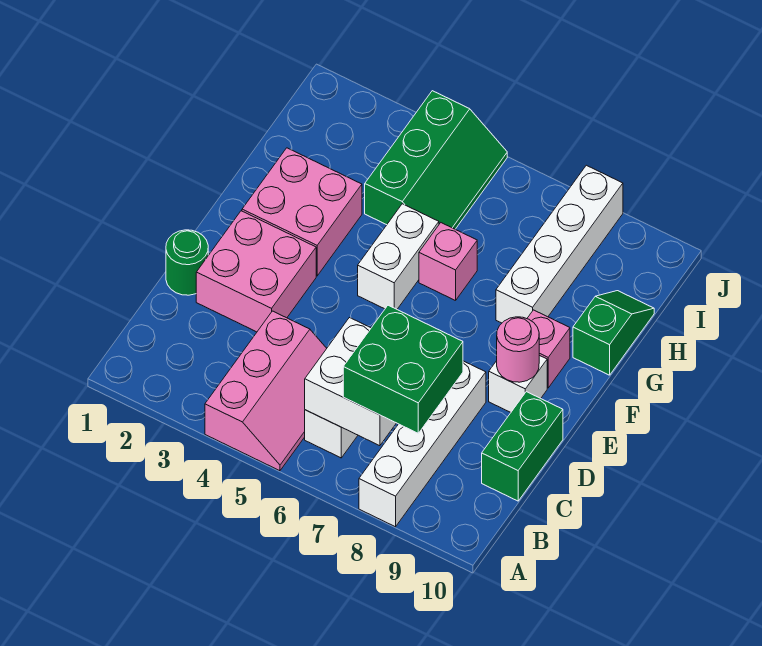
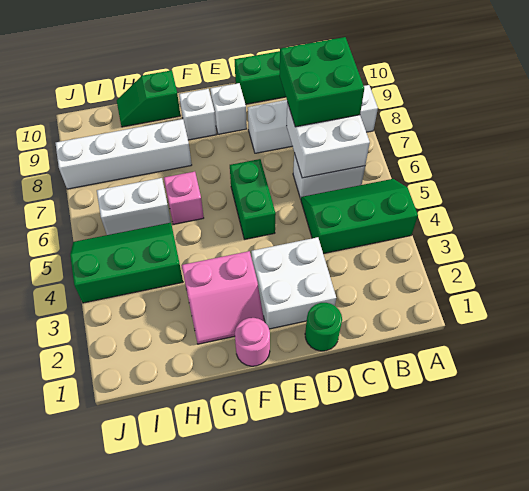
pink 2x3 slope [205,311,327,471] -> green 2x3 slope [301,179,418,254]
pink 2x2 brick [196,211,316,332] -> white 2x2 brick [251,237,336,329]
none -> green 1x2 brick [230,159,276,239]
pink 1x1 round brick [497,317,539,382] -> pink 1x1 round brick moved to [235,318,270,366]
pink 2x2 brick [242,148,362,276] -> pink 2x2 slope [182,251,264,344]
white 1x2 brick [358,204,439,309] -> white 1x2 brick moved to [97,178,171,235]
pink 1x1 brick [527,310,570,388] -> white 1x1 brick [179,89,216,140]

